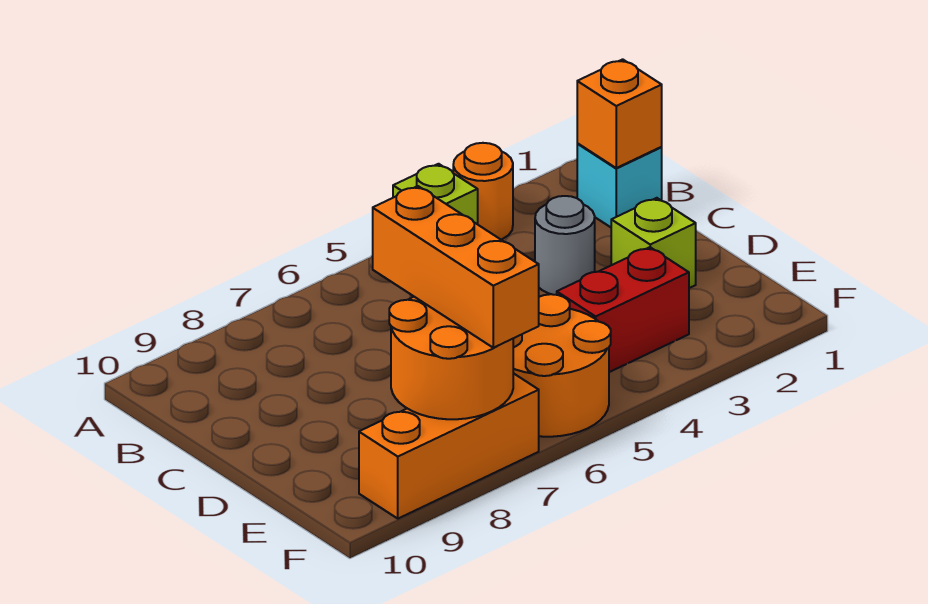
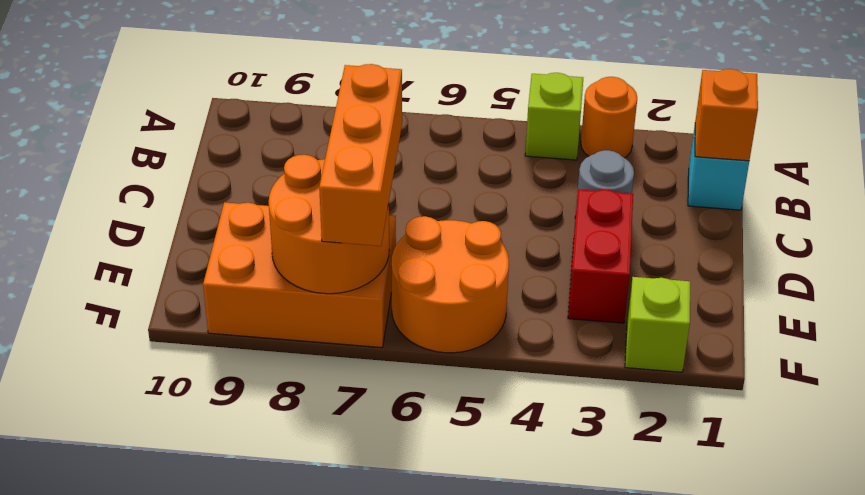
lime 1x1 brick [611,198,696,288] -> lime 1x1 brick moved to [625,277,690,372]
red 1x2 brick [557,247,689,372] -> red 1x2 brick turned to [568,189,633,323]
orange 1x3 brick [359,373,539,519] -> orange 2x3 brick [203,202,396,348]

